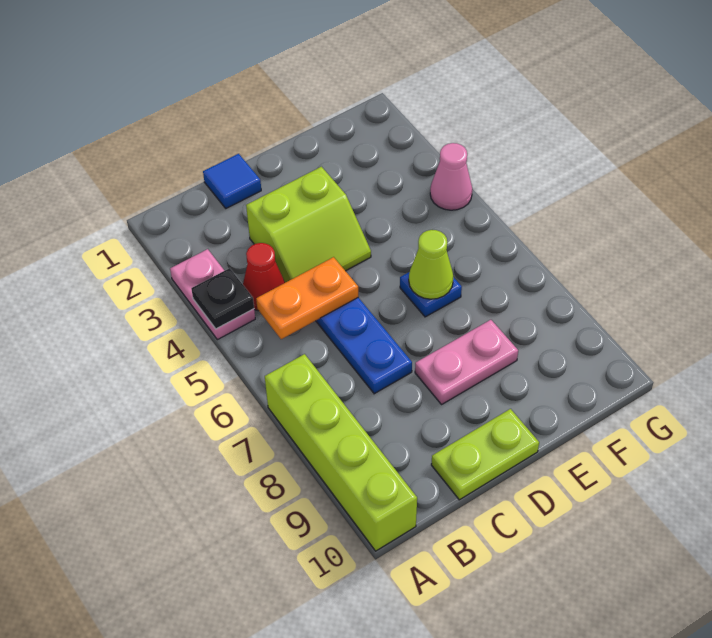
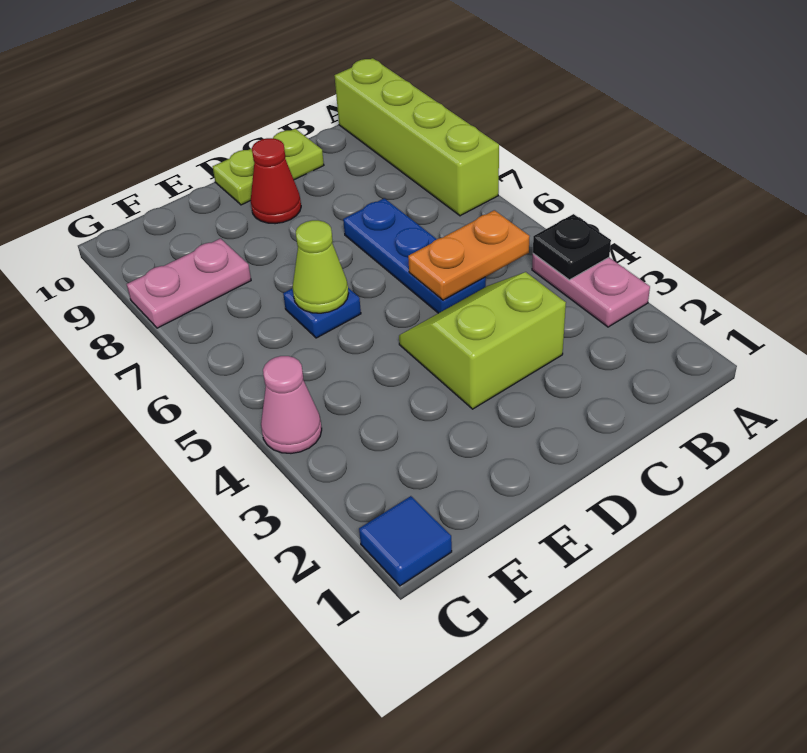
red 1x1 cone [243,243,285,310] -> red 1x1 cone moved to [251,138,301,224]
blue 1x1 tile [203,154,261,208] -> blue 1x1 tile moved to [359,496,452,586]
pink 1x2 plate [415,320,518,404] -> pink 1x2 plate moved to [127,238,251,328]

